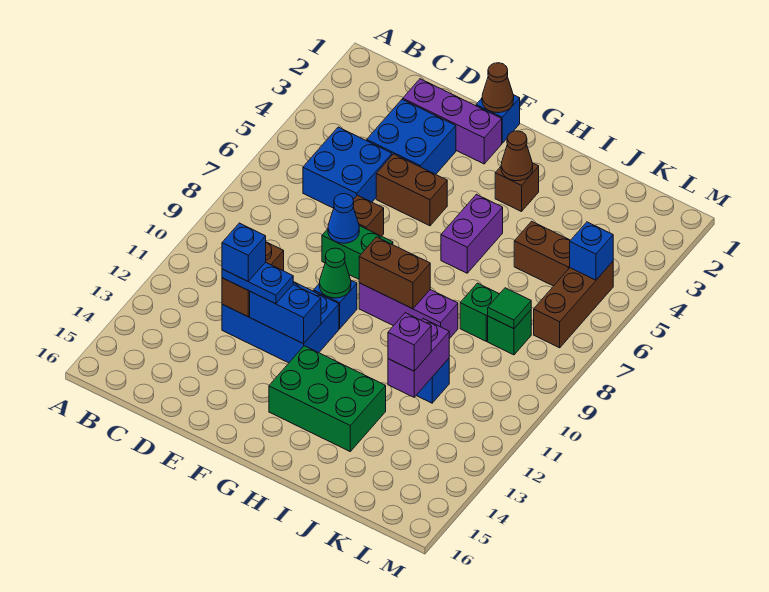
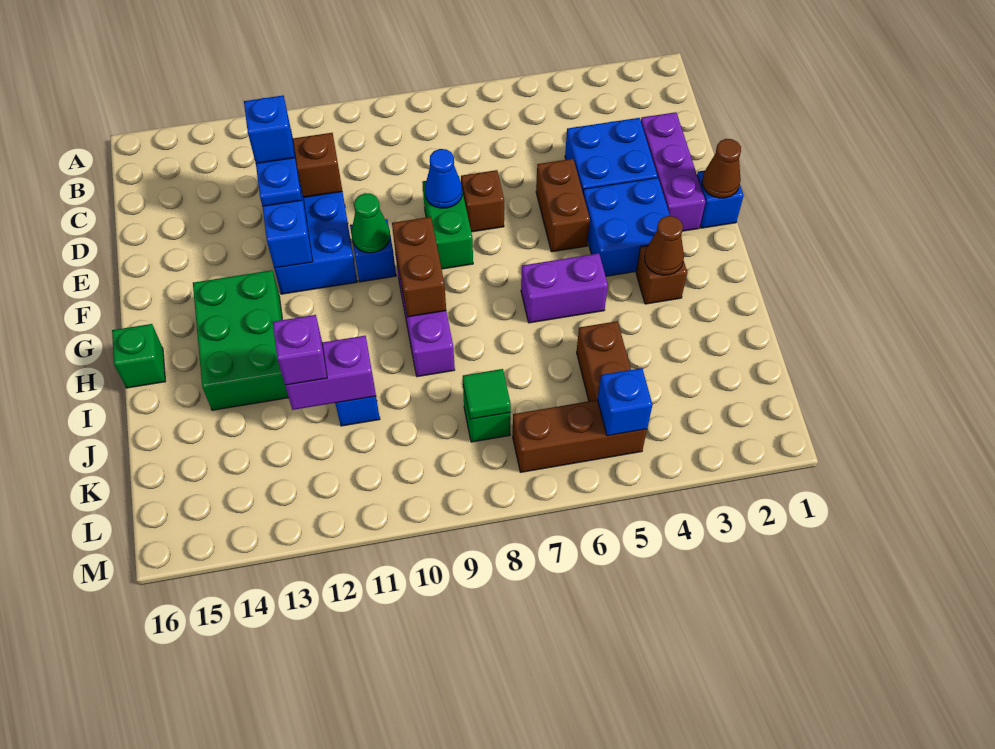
blue 2x2 brick [303,127,392,208] -> blue 2x2 brick moved to [583,178,670,276]
green 1x1 brick [460,283,499,341] -> green 1x1 brick moved to [112,324,165,388]

